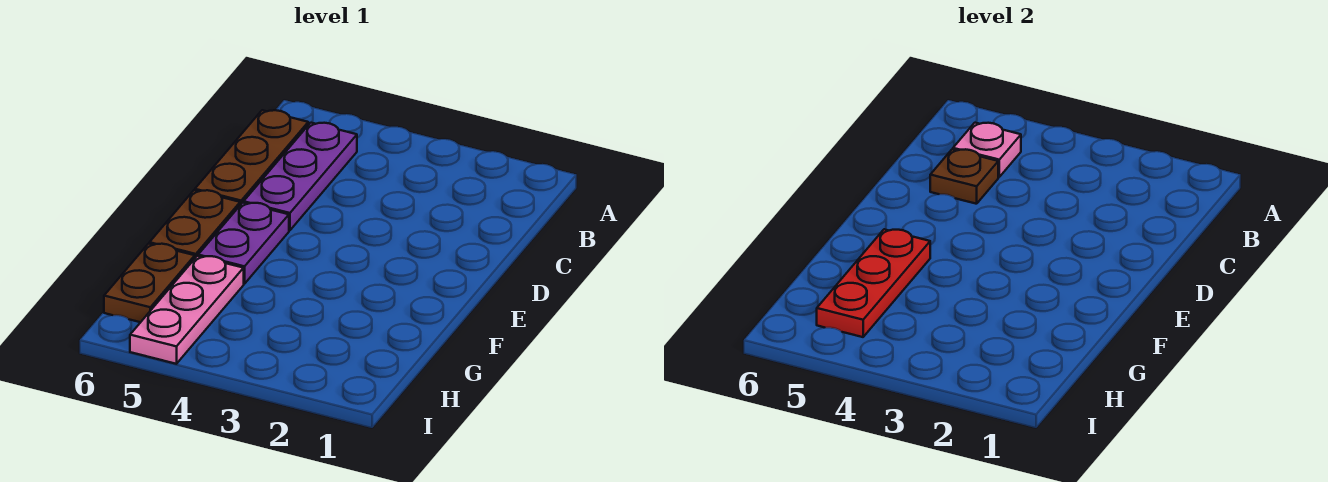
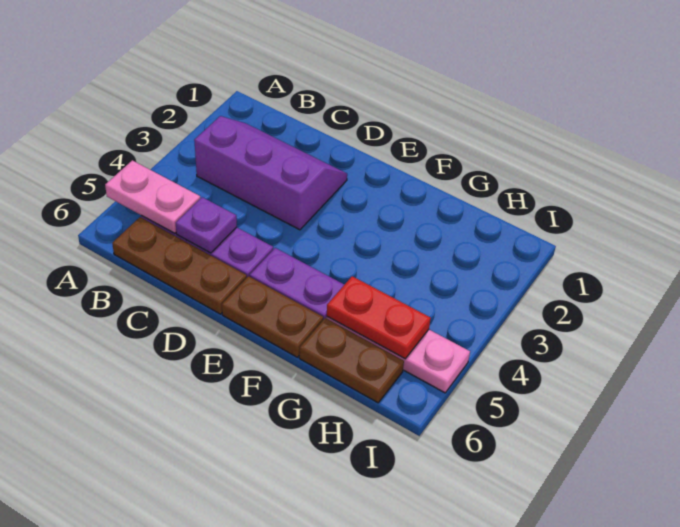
none -> purple 2x3 slope [194,116,347,230]
pink 1x1 plate [953,123,1021,177] -> pink 1x2 plate [105,160,200,233]
brown 1x1 plate [930,149,998,204] -> purple 1x1 plate [176,197,237,253]
red 1x3 plate [817,229,930,337] -> red 1x2 plate [327,276,431,359]

